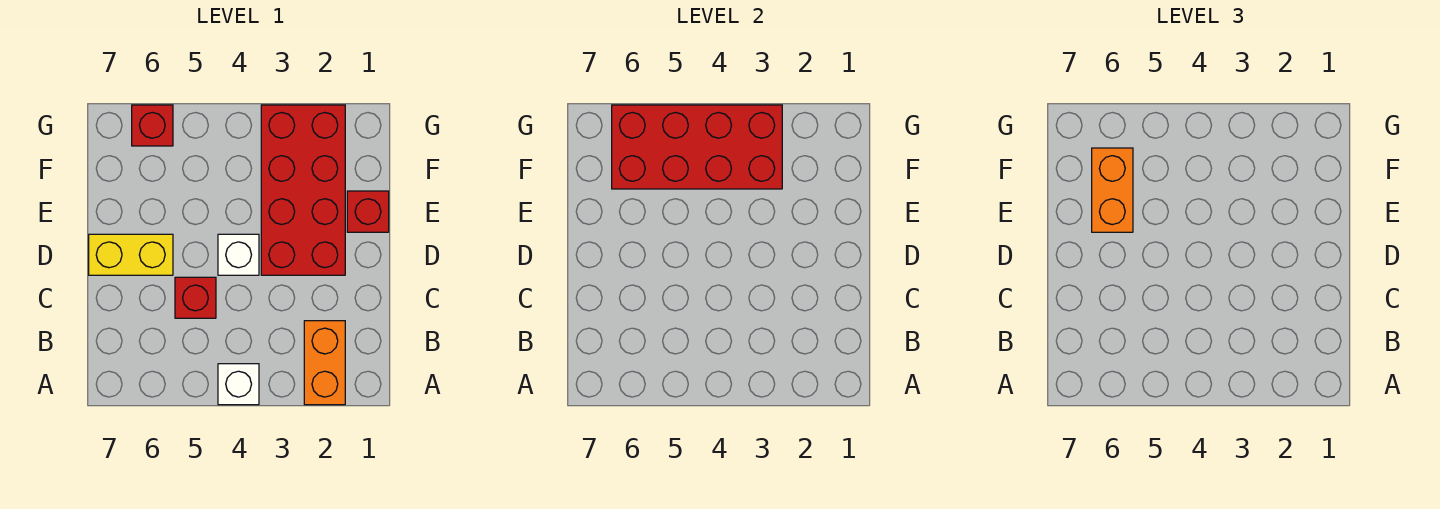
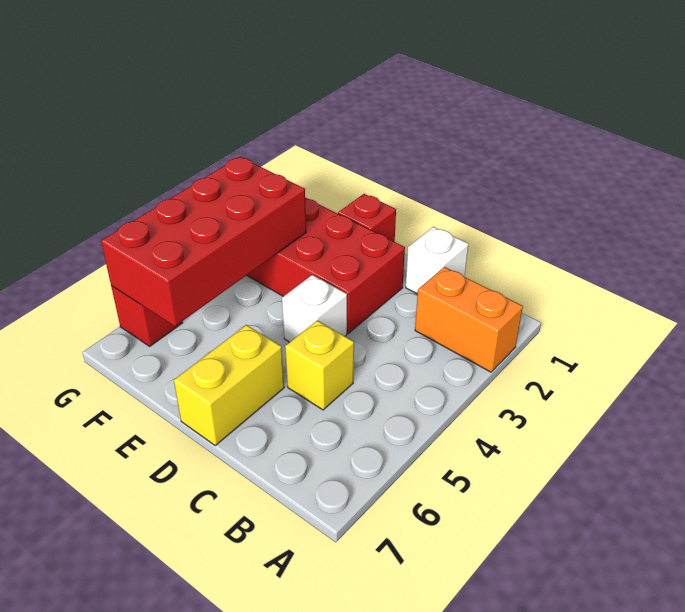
white 1x1 brick [218,364,259,405] -> white 1x1 brick moved to [406,227,468,294]
red 1x1 brick [175,277,216,318] -> yellow 1x1 brick [285,320,354,410]
orange 1x2 brick [1092,148,1133,232] -> none

